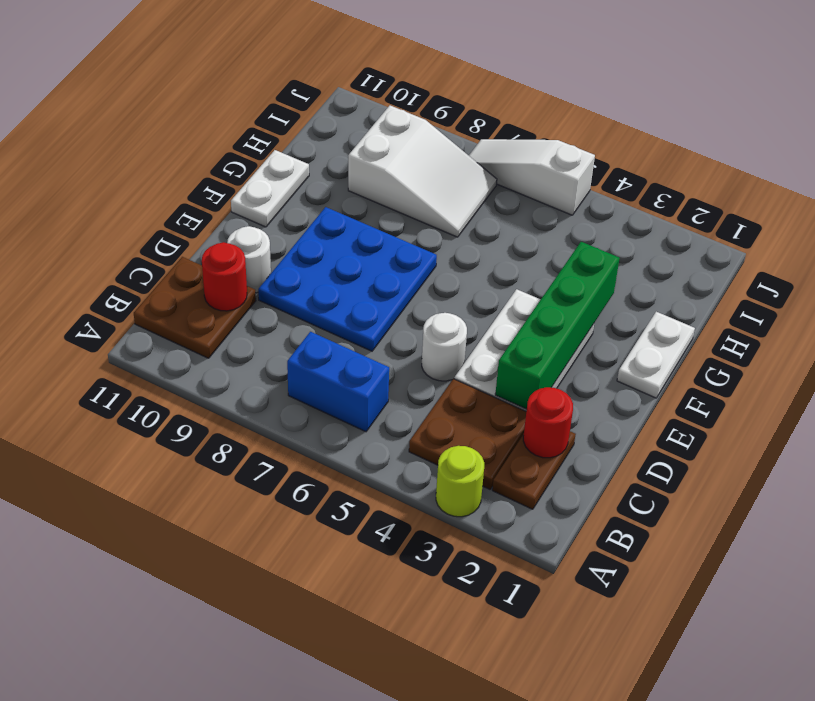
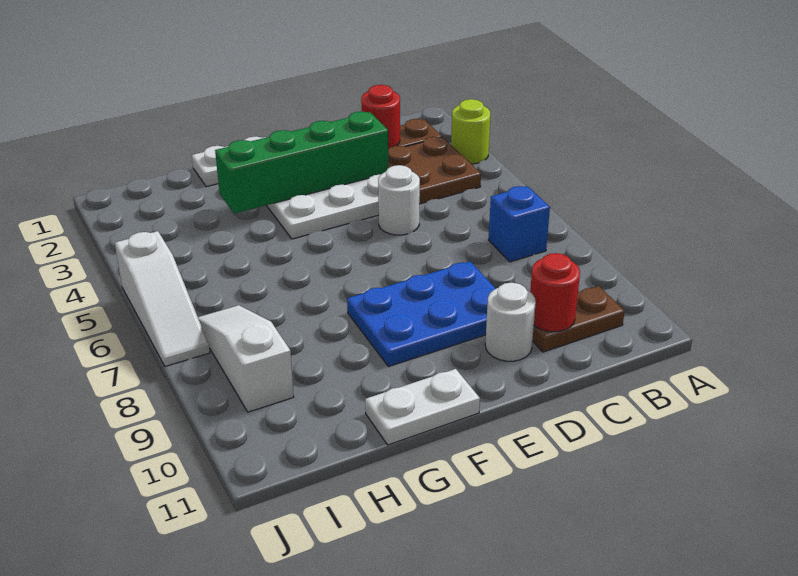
blue 1x2 brick [287,332,389,432] -> blue 1x1 brick [489,186,550,262]
brown 2x2 plate [134,257,256,358] -> brown 1x2 plate [533,286,625,352]
blue 3x3 plate [258,207,437,351] -> blue 2x3 plate [347,262,496,367]
white 2x3 slope [348,105,497,237] -> white 1x3 slope [198,305,294,412]

